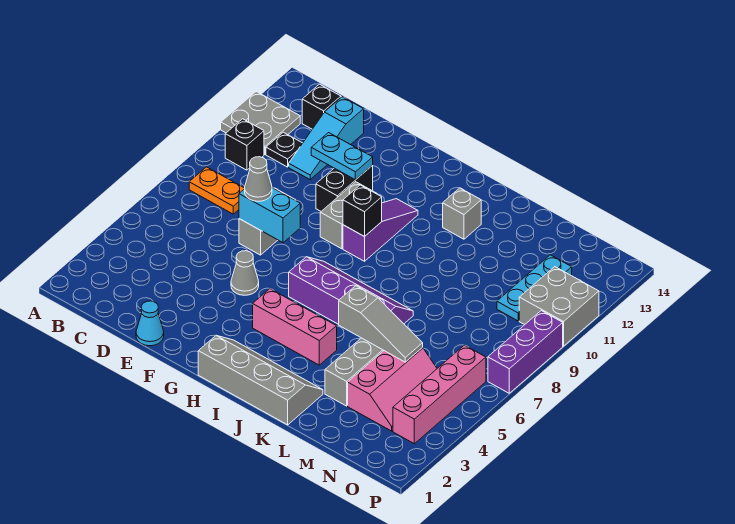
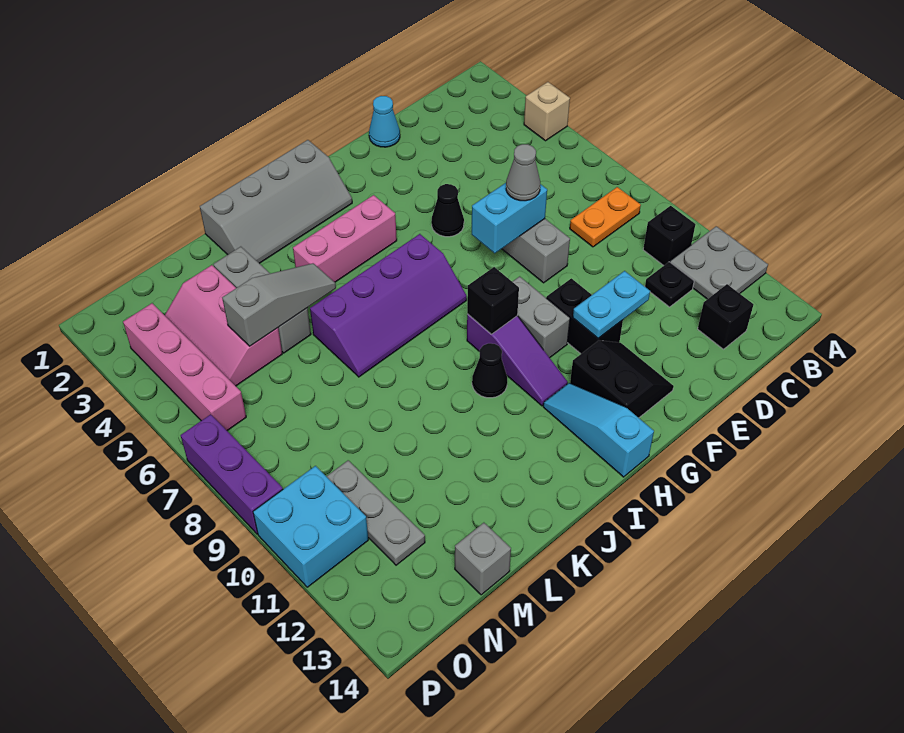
none -> tan 1x1 brick [524,82,570,141]
cyan 1x3 slope [289,97,364,179] -> cyan 1x3 slope moved to [543,383,654,477]
grey 1x1 cone [231,251,259,295] -> black 1x1 cone [431,184,464,237]
none -> black 2x2 slope [570,340,674,418]
none -> black 1x1 cone [472,343,507,398]
grey 1x1 brick [443,188,481,239] -> grey 1x1 brick moved to [455,523,511,595]
grey 1x3 slope [339,286,423,362] -> grey 1x3 slope turned to [222,263,336,346]
cyan 1x3 plate [497,255,572,321] -> grey 1x3 plate [326,460,425,565]
grey 2x2 brick [519,267,599,346] -> cyan 2x2 brick [253,466,368,587]

